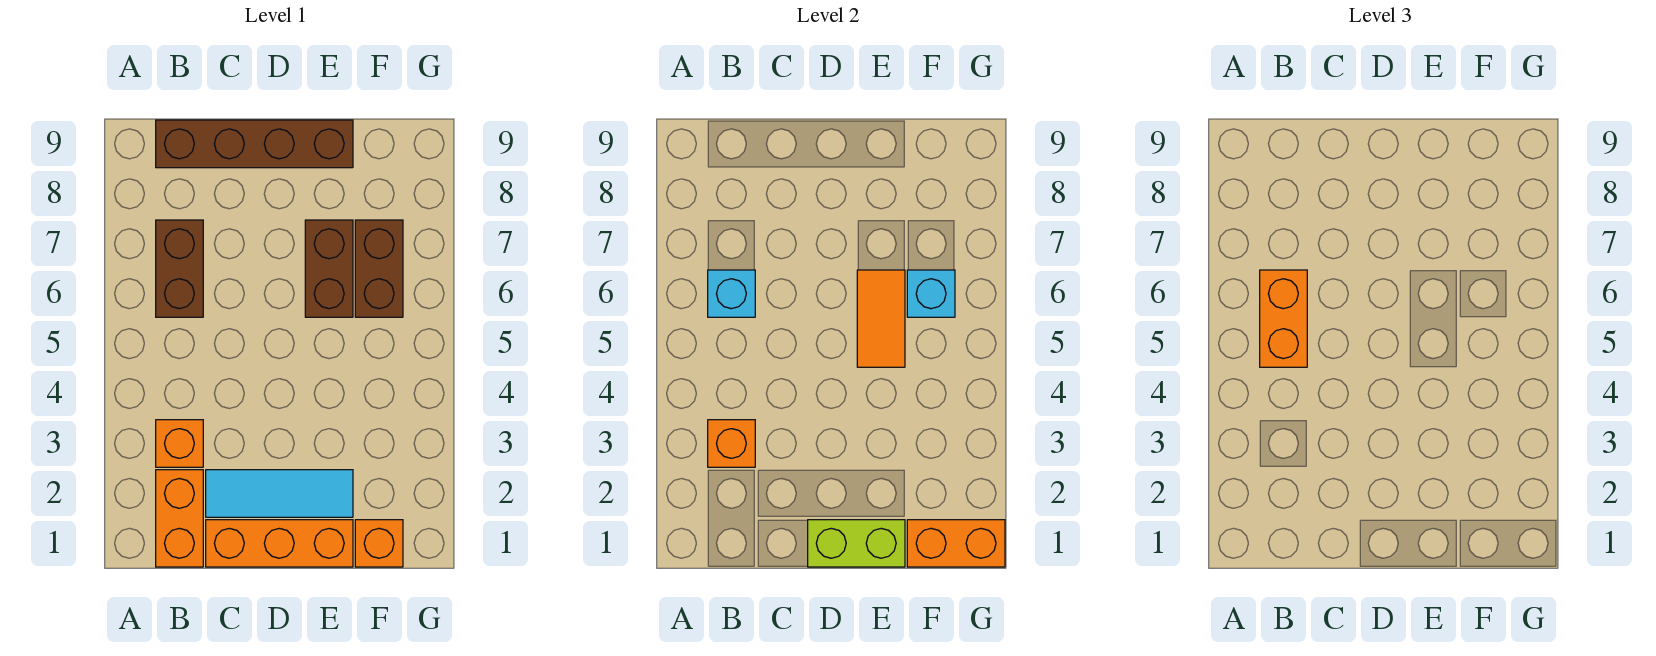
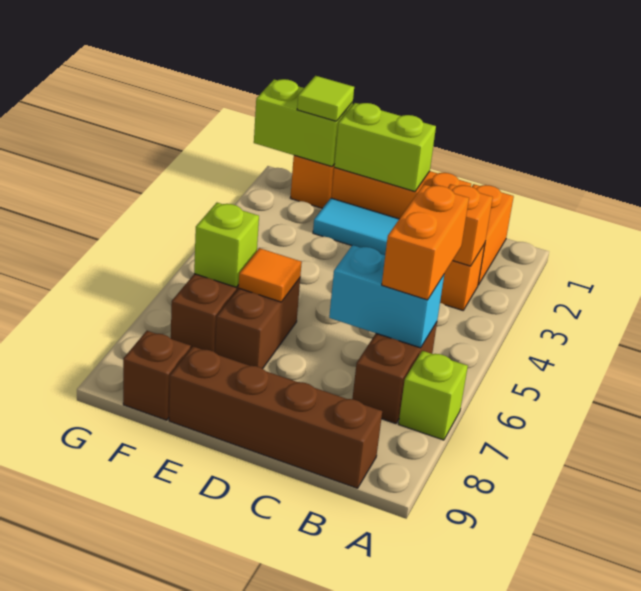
none -> lime 1x1 brick [399,351,468,440]
cyan 1x1 brick [708,270,755,317] -> cyan 1x2 brick [329,245,444,348]
orange 1x2 tile [857,270,905,367] -> orange 1x1 tile [239,248,302,302]
orange 1x2 brick [907,520,1005,567] -> lime 1x2 brick [254,79,353,166]
none -> lime 1x1 tile [297,76,354,121]
cyan 1x1 brick [907,270,955,317] -> lime 1x1 brick [194,203,259,287]
none -> brown 1x1 brick [123,331,191,420]

